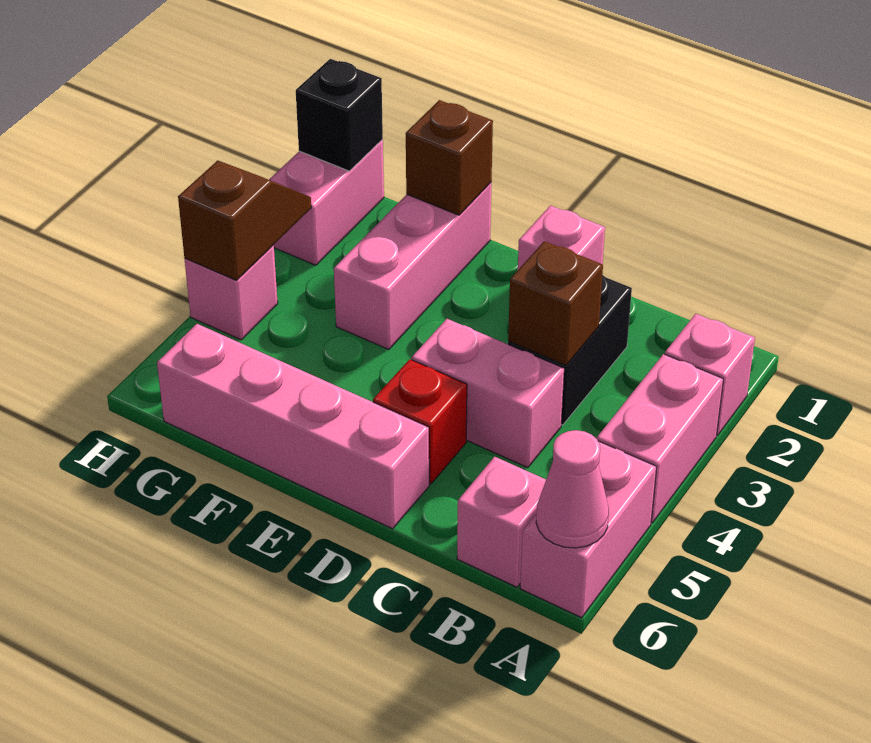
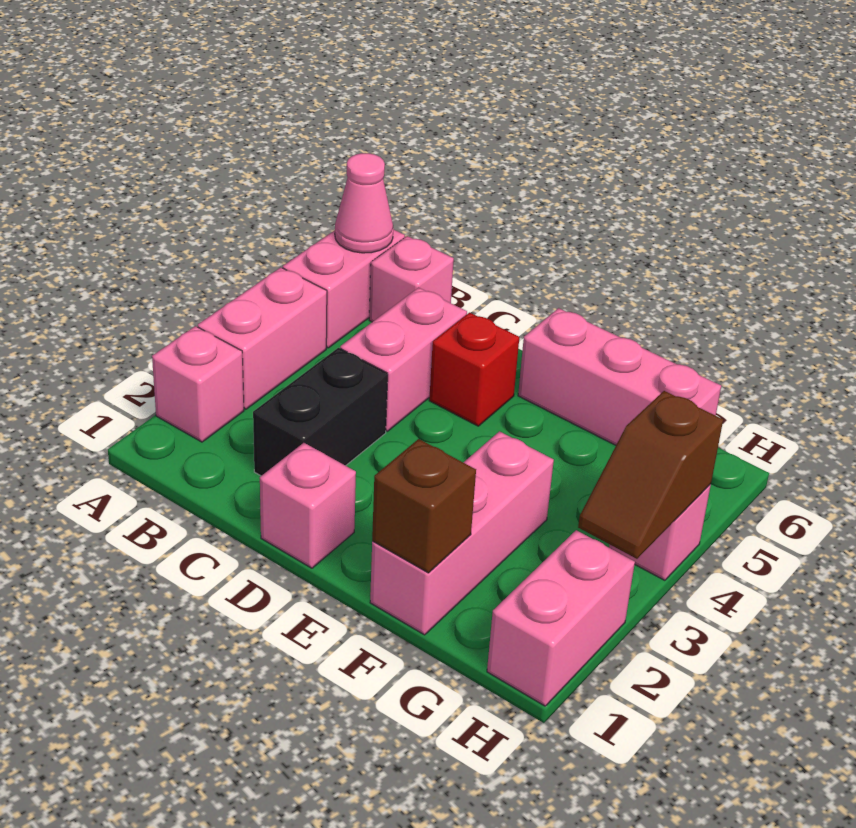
brown 1x1 brick [508,241,603,365] -> none
pink 1x2 brick [412,319,564,468] -> pink 1x2 brick turned to [340,288,467,432]
pink 1x4 brick [157,324,429,529] -> pink 1x3 brick [518,308,721,445]
black 1x1 brick [296,59,383,171] -> none

